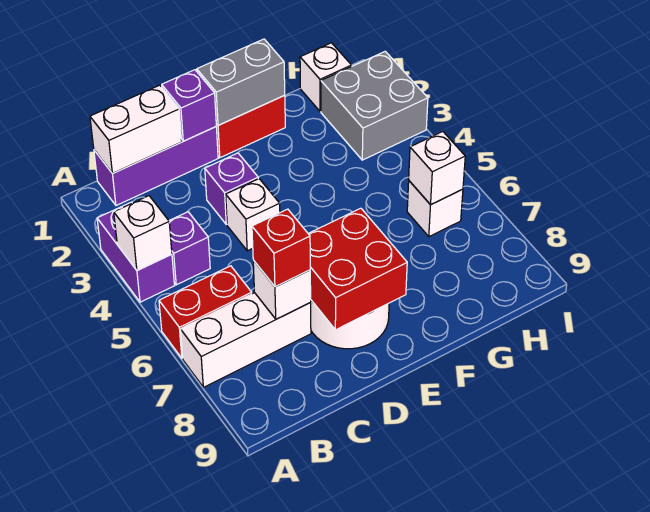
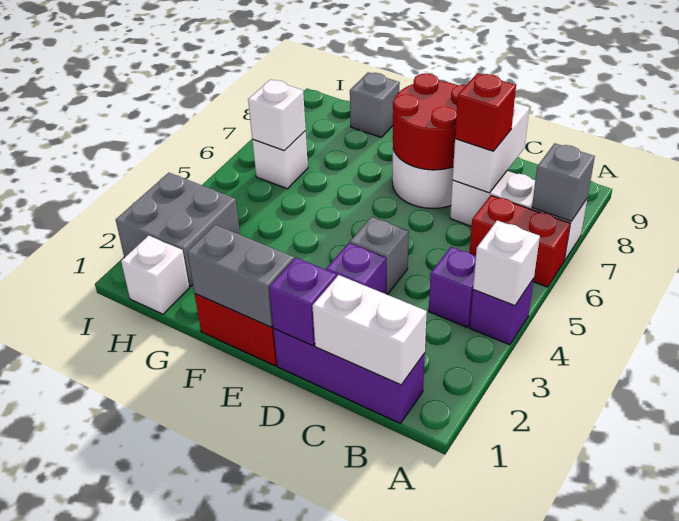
purple 1x2 brick [97,202,175,302] -> purple 1x1 brick [470,278,534,345]
none -> grey 1x1 brick [532,143,595,221]
white 1x1 brick [253,260,311,319] -> white 1x2 brick [453,102,529,193]
white 1x1 brick [226,179,280,251] -> grey 1x1 brick [350,217,409,294]
red 2x2 brick [308,208,407,330] -> red 2x2 round brick [393,73,466,170]
none -> grey 1x1 brick [350,72,400,137]

